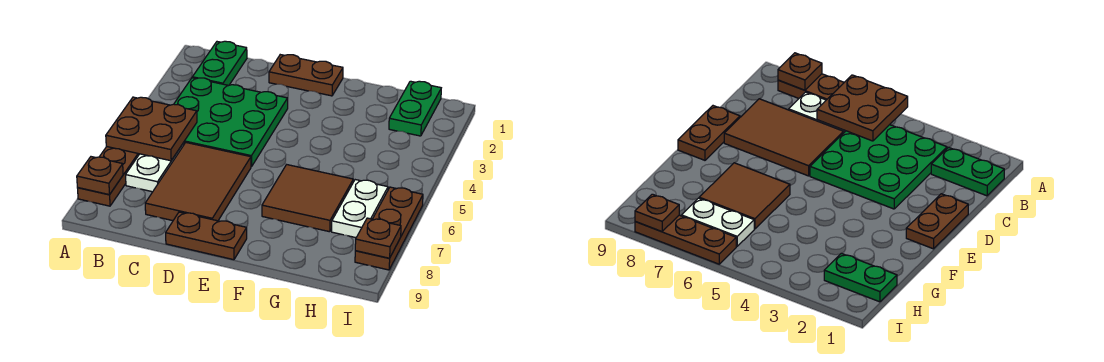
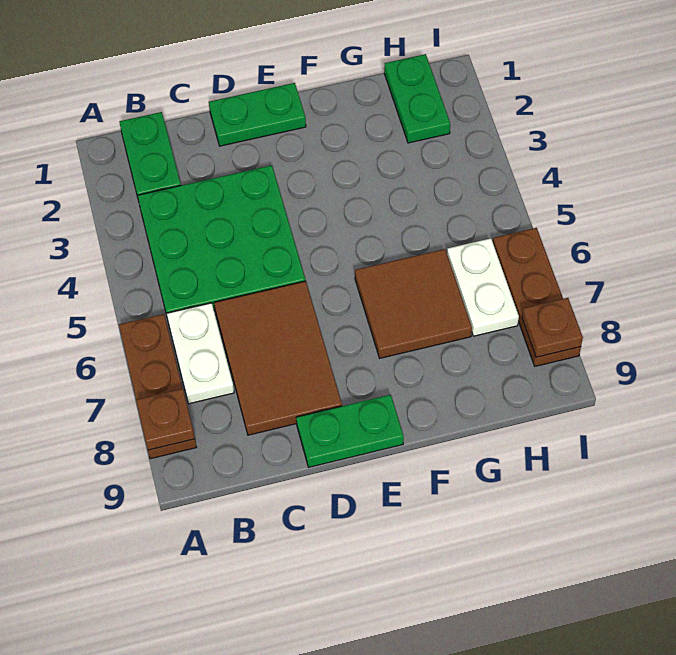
brown 2x2 plate [106,97,197,161] -> none
brown 1x2 plate [269,55,343,96] -> green 1x2 plate [209,83,306,146]
brown 1x2 plate [166,212,247,260] -> green 1x2 plate [296,395,404,467]

